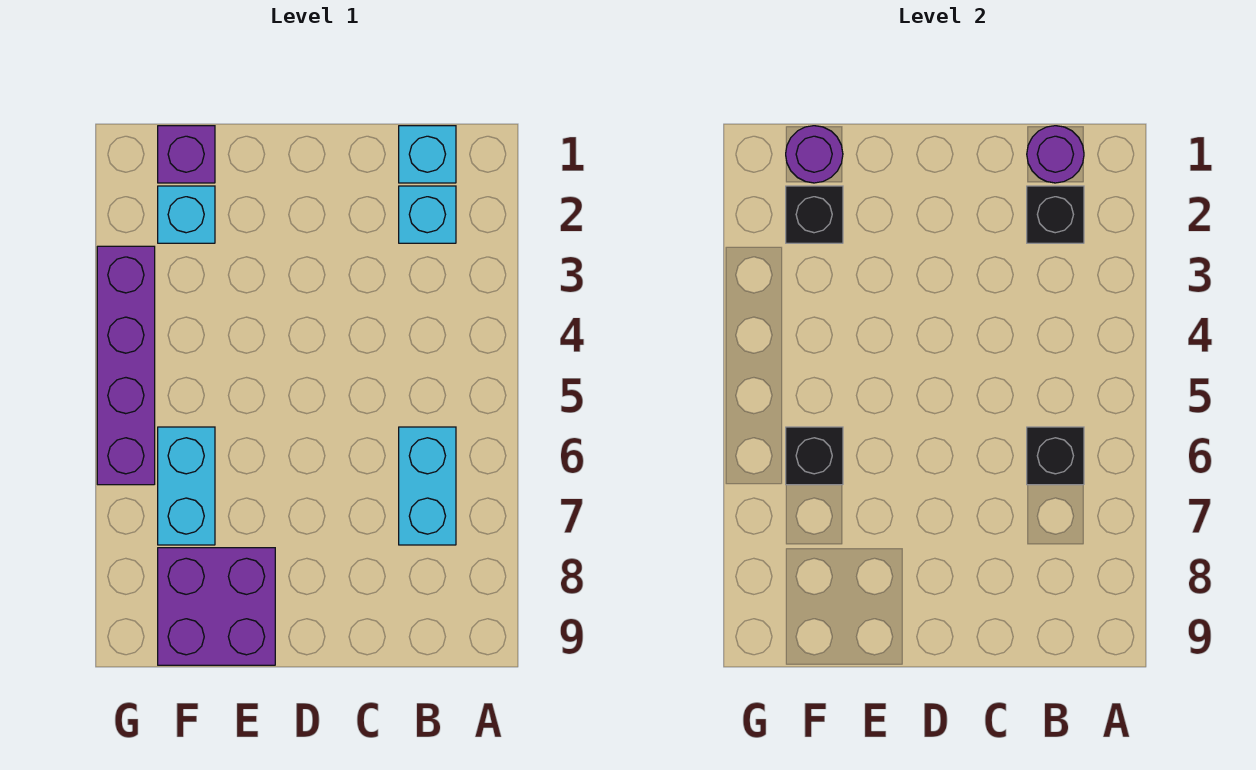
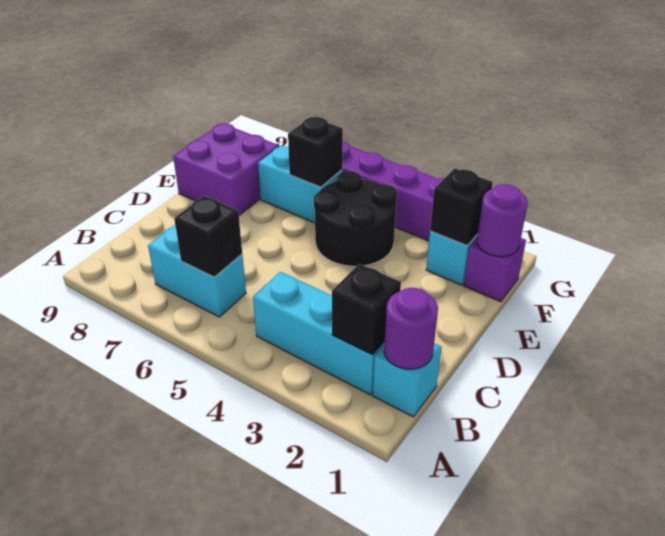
cyan 1x1 brick [399,186,456,243] -> cyan 1x3 brick [253,272,385,395]
none -> black 2x2 round brick [314,171,397,266]

